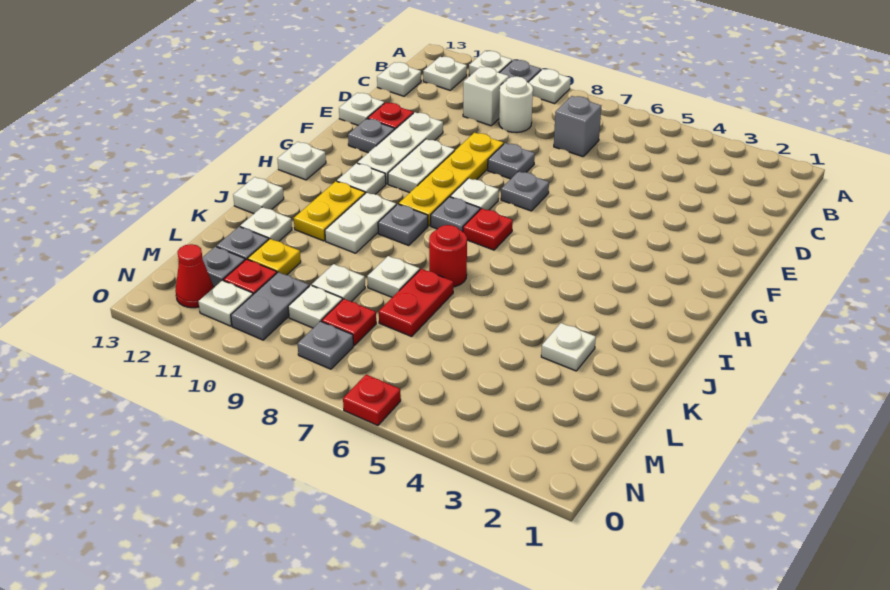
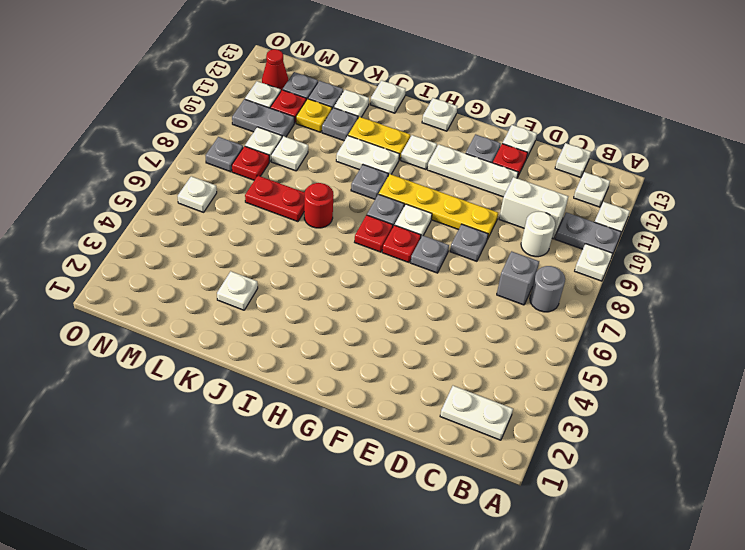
none -> grey 1x1 round brick [530,266,565,312]
white 1x1 brick [463,67,509,126] -> white 1x2 brick [499,177,568,239]
white 1x2 plate [388,139,455,193] -> white 1x2 plate moved to [440,386,513,440]
white 1x1 plate [367,256,420,297] -> white 1x1 plate moved to [178,176,217,212]
none -> grey 1x1 plate [322,108,358,141]
red 1x1 plate [343,374,401,425] -> red 1x1 plate moved to [382,225,421,262]

